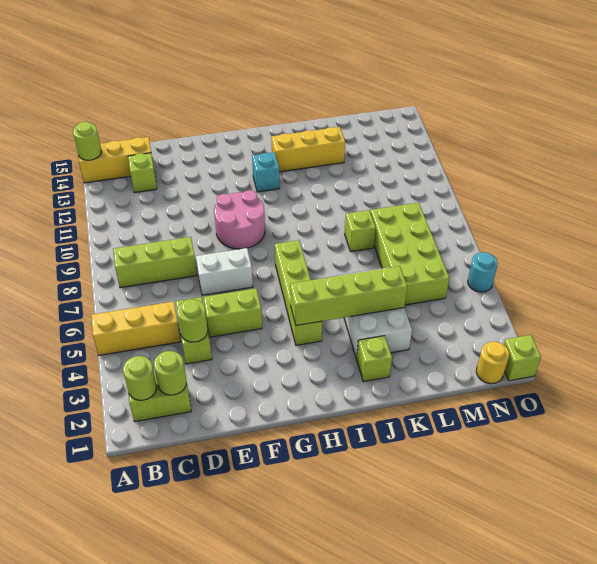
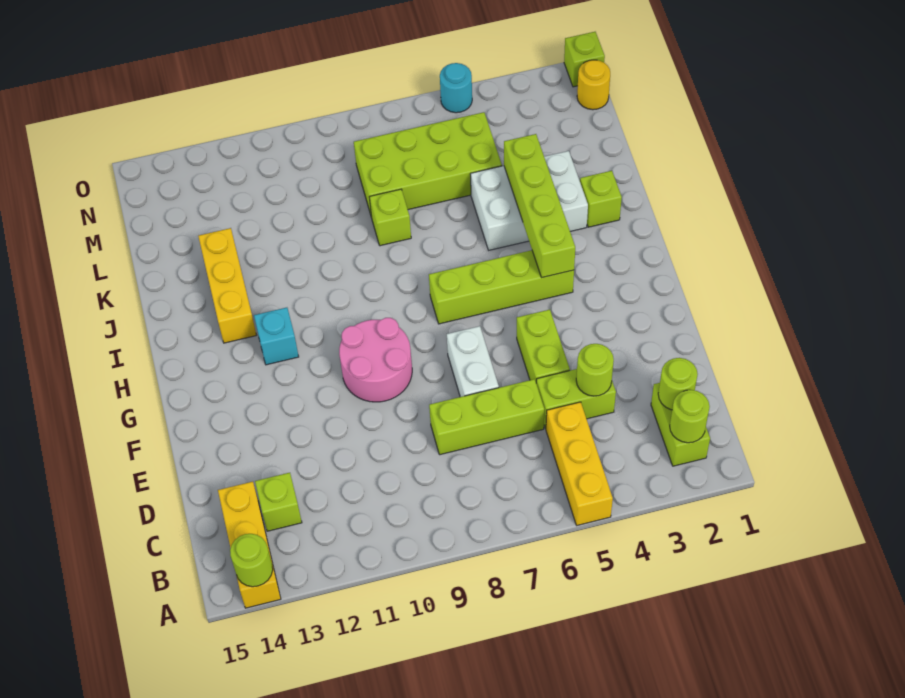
lime 1x3 brick [113,237,197,288] -> lime 1x3 brick turned to [429,379,544,455]

